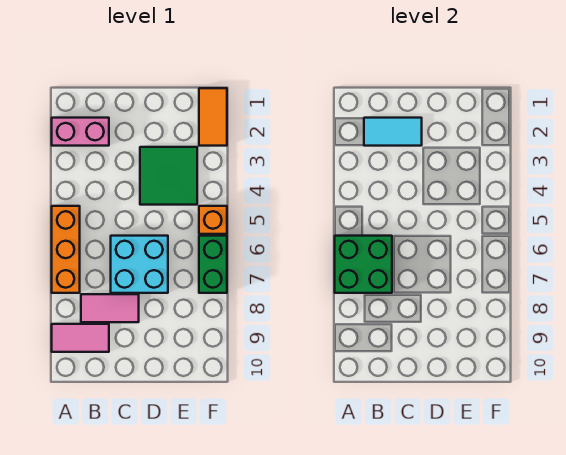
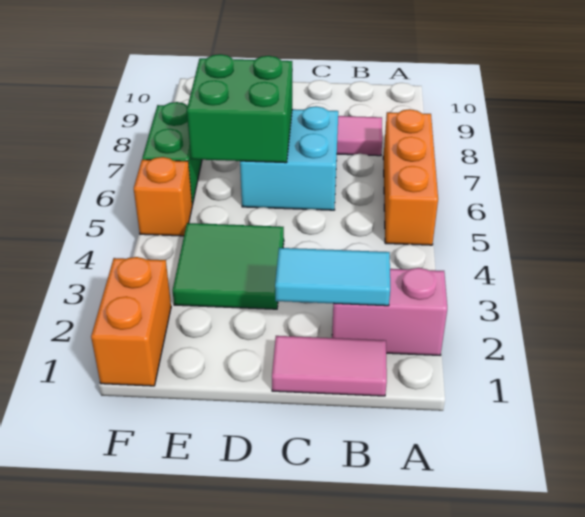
green 2x2 brick [335,236,392,293] -> green 2x2 brick moved to [187,54,292,163]
pink 1x2 tile [52,324,109,352] -> pink 1x2 tile moved to [272,336,387,396]
orange 1x2 tile [199,88,227,146] -> orange 1x2 brick [91,257,171,386]

